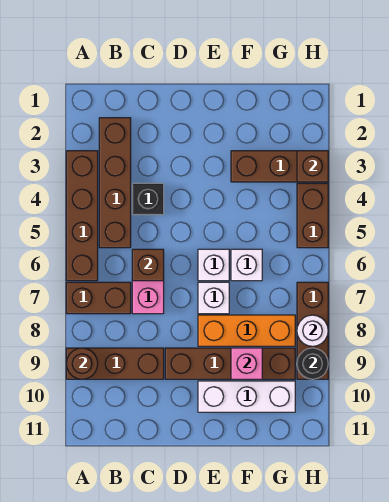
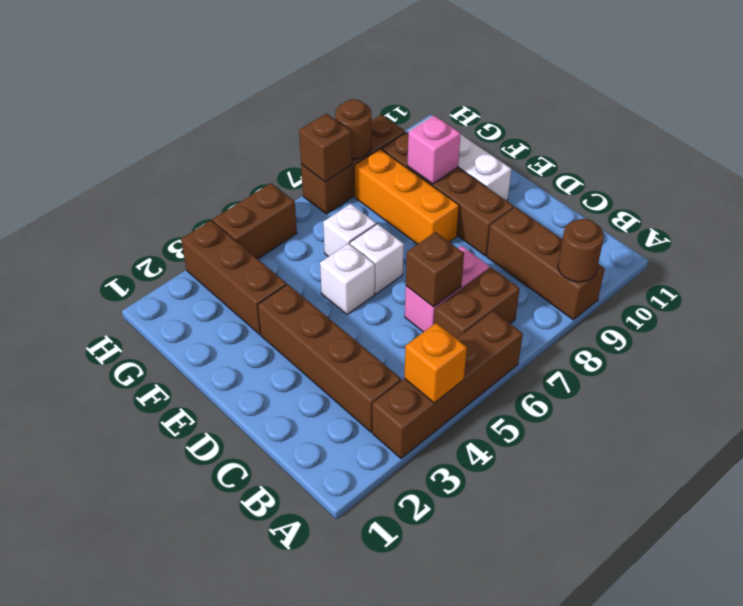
none -> orange 1x1 brick [404,323,467,403]
brown 1x2 brick [66,282,131,314] -> brown 1x2 brick turned to [434,267,520,339]
brown 1x4 brick [99,118,131,248] -> brown 1x4 brick turned to [258,284,401,432]
black 1x1 brick [132,183,164,215] -> none
white 1x1 brick [198,282,229,314] -> white 1x1 brick moved to [320,243,375,315]
brown 1x1 brick [297,151,328,182] -> brown 1x1 brick moved to [299,114,352,182]
white 1x1 round brick [297,315,328,346] -> brown 1x1 round brick [335,100,371,159]
black 1x1 round brick [297,348,328,379] -> none

